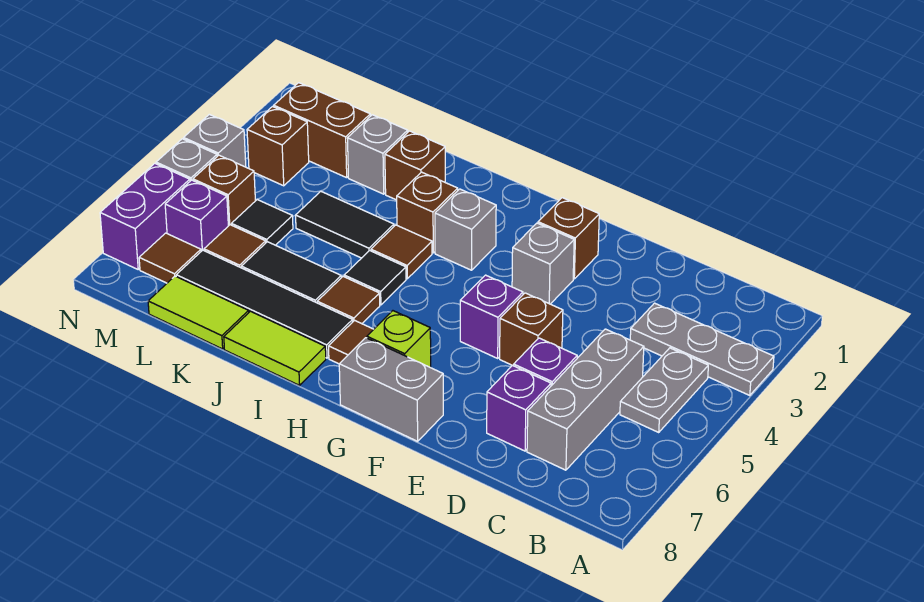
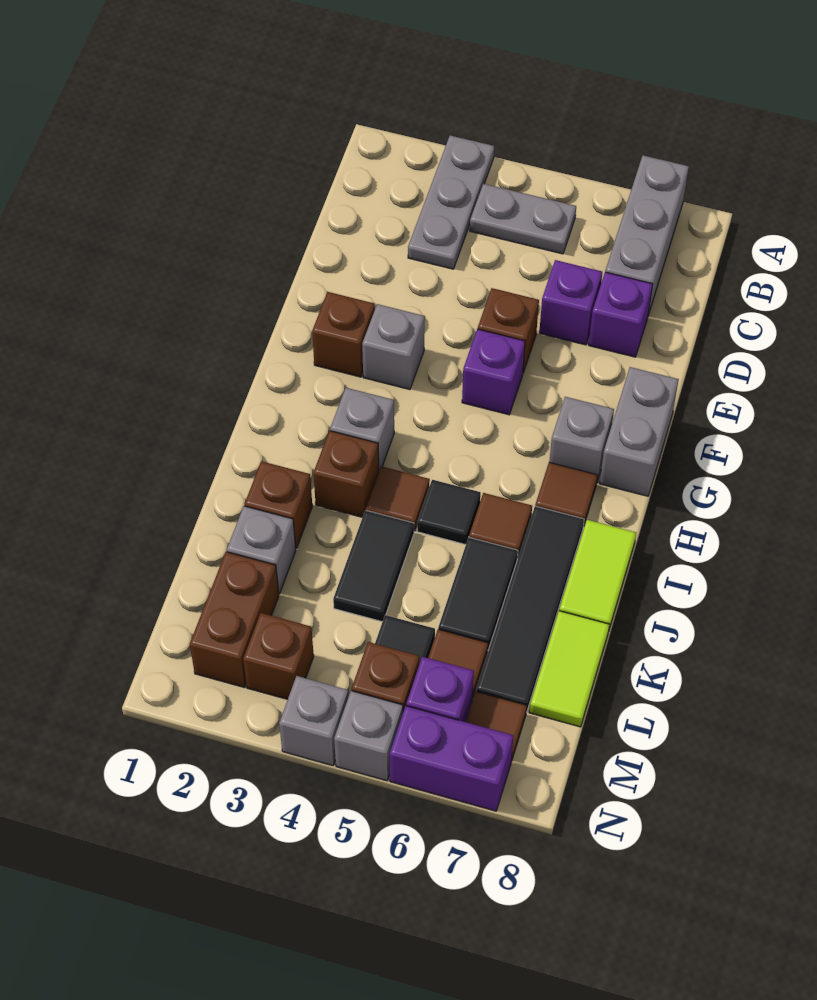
grey 1x3 brick [527,329,644,470] -> grey 1x3 brick turned to [605,155,689,315]
lime 1x1 brick [367,311,431,368] -> grey 1x1 brick [549,397,614,481]

